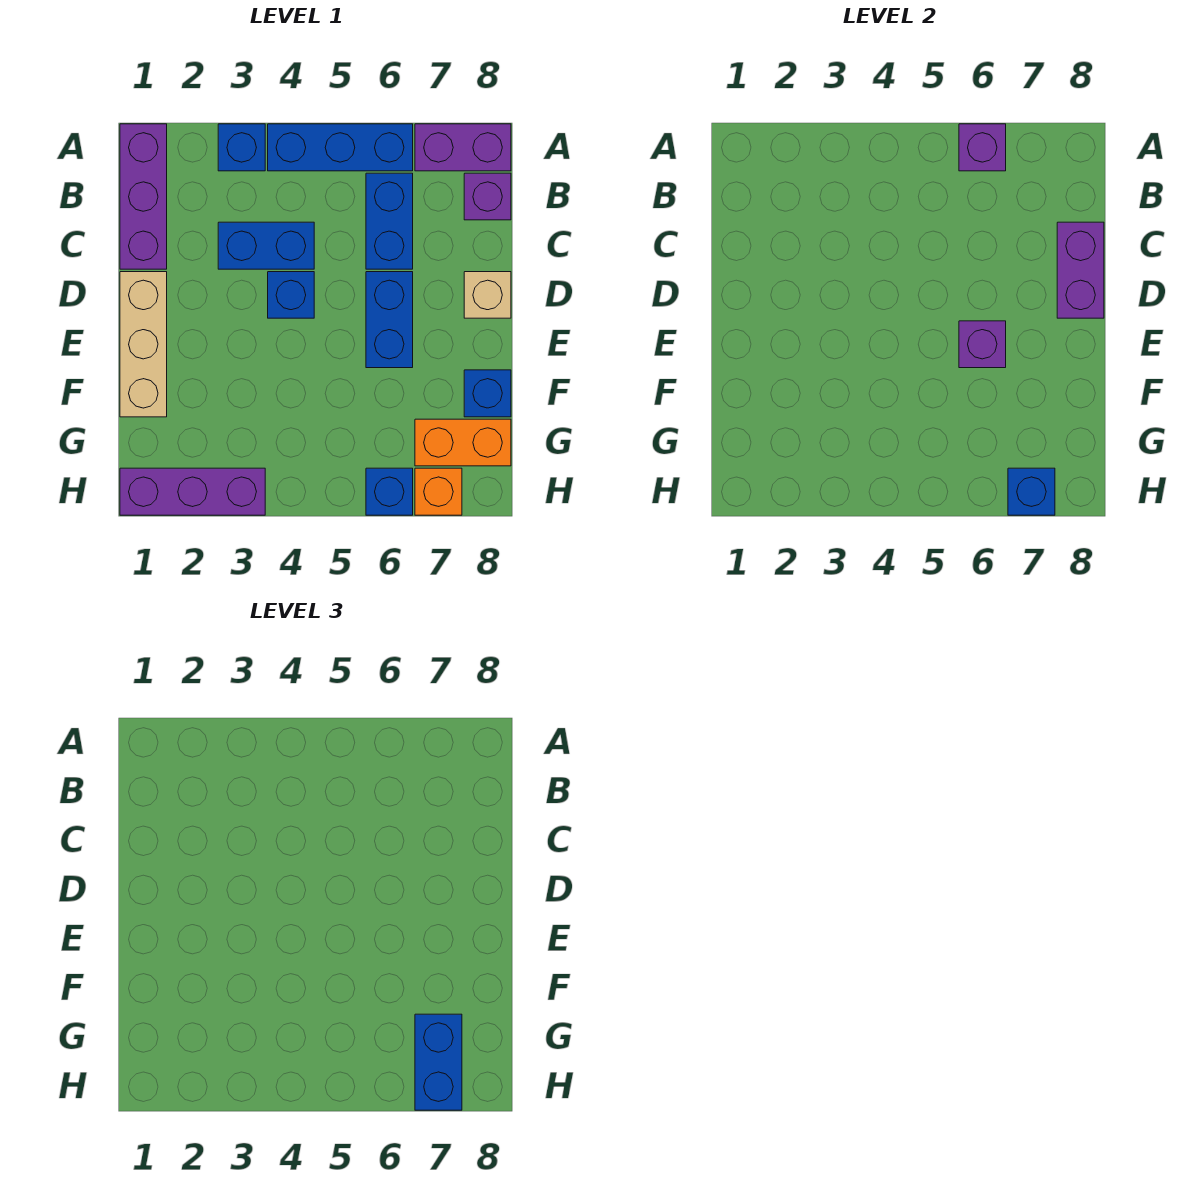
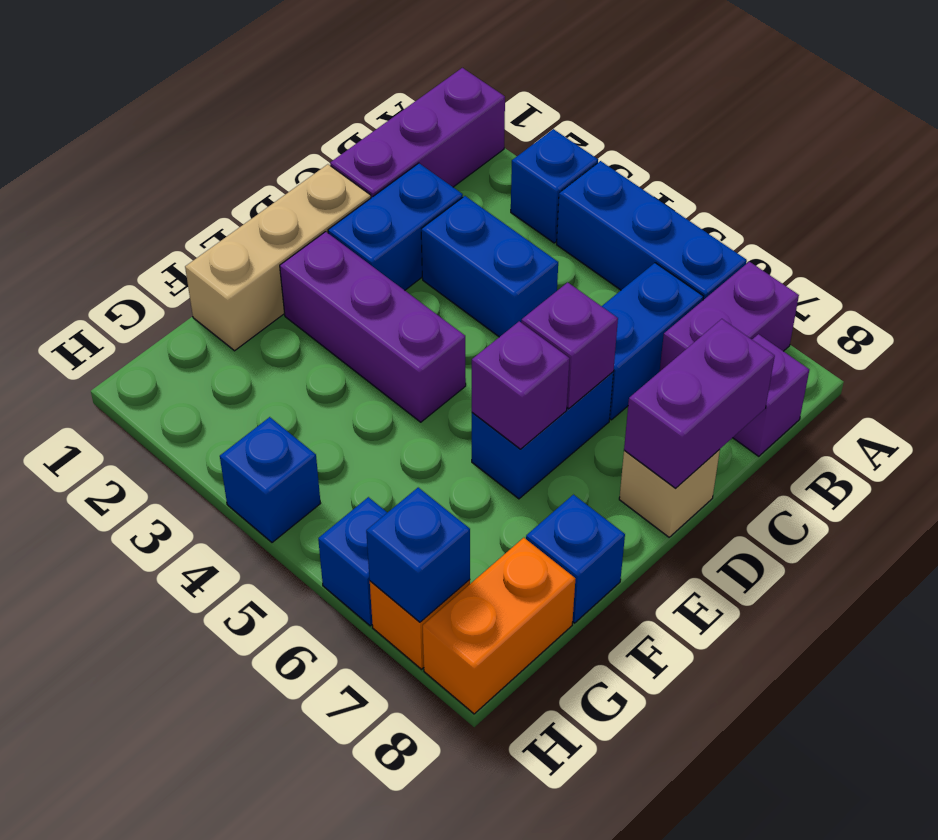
purple 1x1 brick [959,124,1006,171] -> purple 1x1 brick moved to [521,282,618,409]
purple 1x2 brick [415,124,511,171] -> purple 1x2 brick turned to [660,262,799,371]
blue 1x1 brick [268,272,314,318] -> blue 1x1 brick moved to [220,417,321,542]
orange 1x2 brick [415,419,511,466] -> orange 1x2 brick turned to [423,538,575,714]
blue 1x2 brick [415,1014,462,1110] -> blue 1x2 brick moved to [328,163,463,290]
purple 1x3 brick [120,468,265,515] -> purple 1x3 brick moved to [280,232,466,422]

